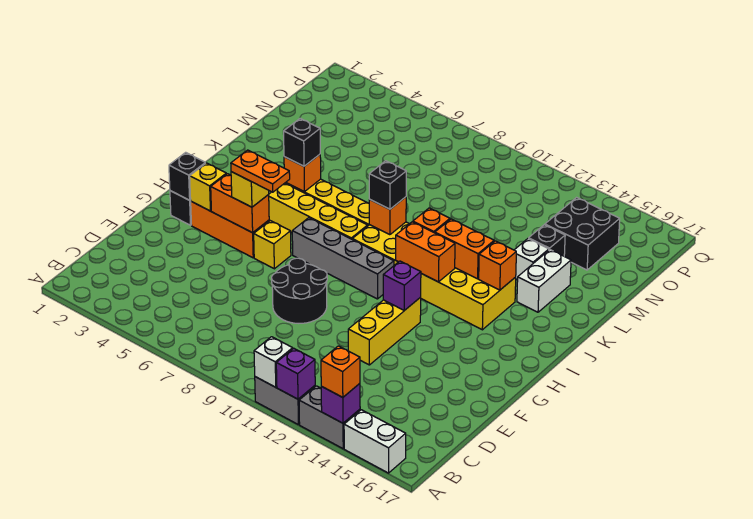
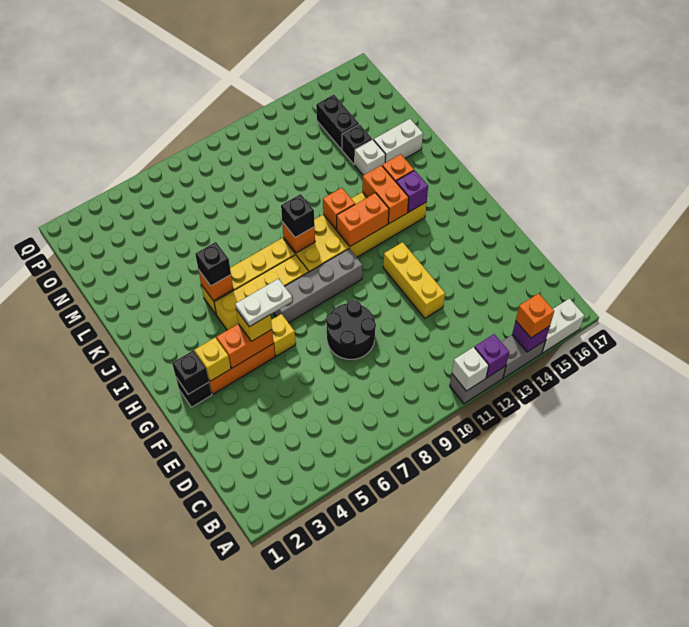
orange 1x2 plate [231,150,290,192] -> white 1x2 plate [235,279,292,327]
purple 1x1 brick [383,261,421,310] -> purple 1x1 brick moved to [396,170,428,212]
orange 1x2 brick [435,219,494,279] -> orange 1x2 brick turned to [362,165,409,224]
white 1x2 brick [517,250,571,312] -> white 1x2 brick turned to [374,119,423,163]
black 2x2 brick [545,198,620,270] -> black 1x2 brick [316,95,359,149]

